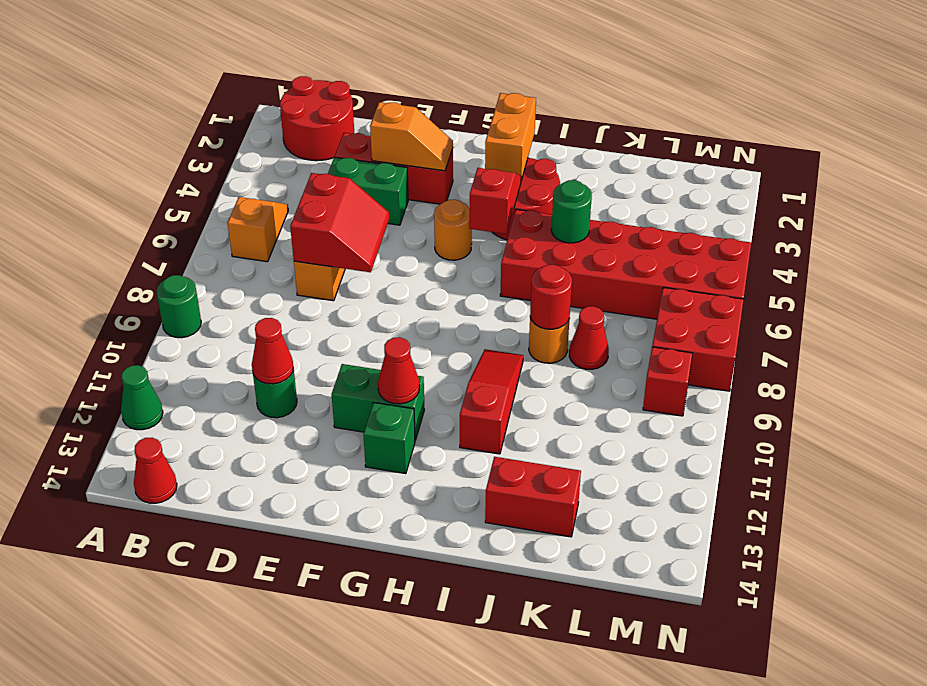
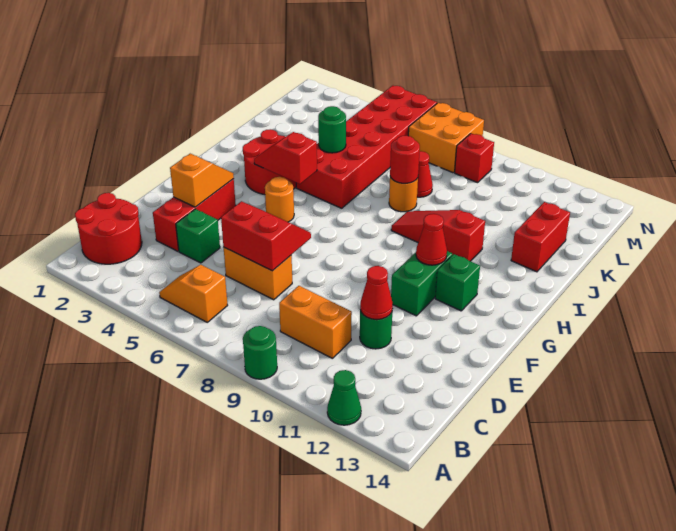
red 1x1 cone [134,438,177,503] -> none
green 1x2 brick [328,157,408,225] -> green 1x1 brick [176,209,220,263]
orange 1x2 brick [485,93,536,181] -> orange 1x2 brick moved to [279,286,352,359]
red 2x2 brick [652,287,744,391] -> orange 2x2 brick [408,103,484,173]

